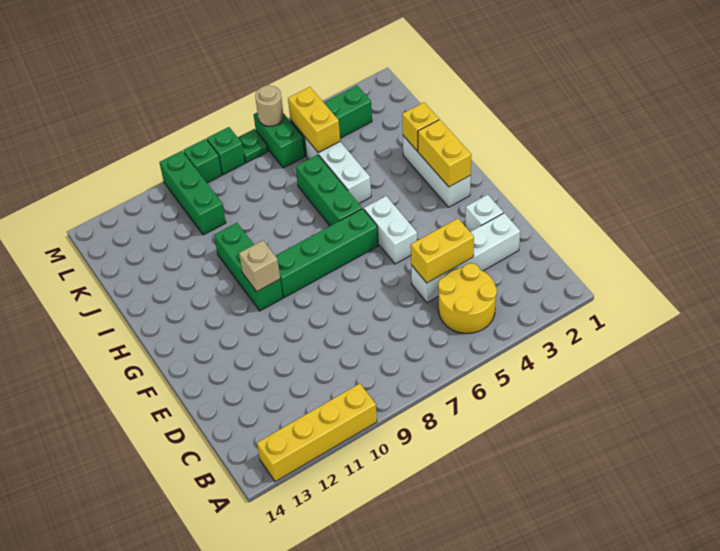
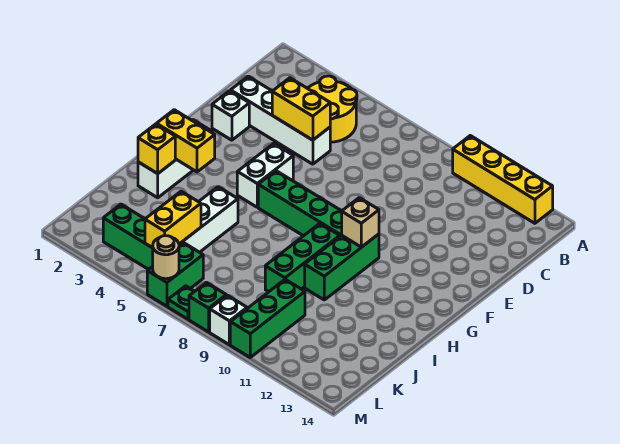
yellow 1x2 brick [418,120,471,187] -> yellow 1x2 brick turned to [157,110,215,172]
green 1x3 brick [296,155,362,226] -> green 1x3 brick moved to [265,224,340,292]
green 1x1 brick [183,139,222,183] -> white 1x1 brick [210,295,247,345]

